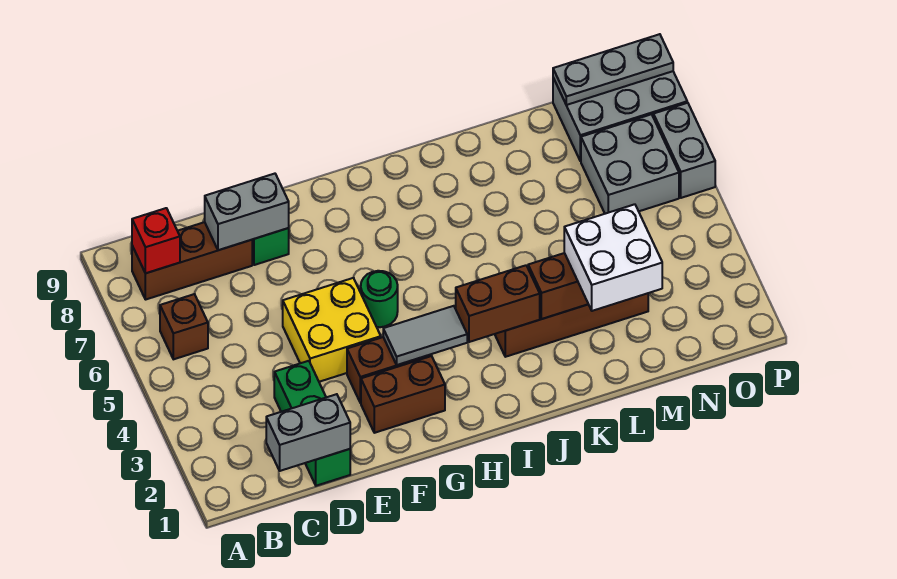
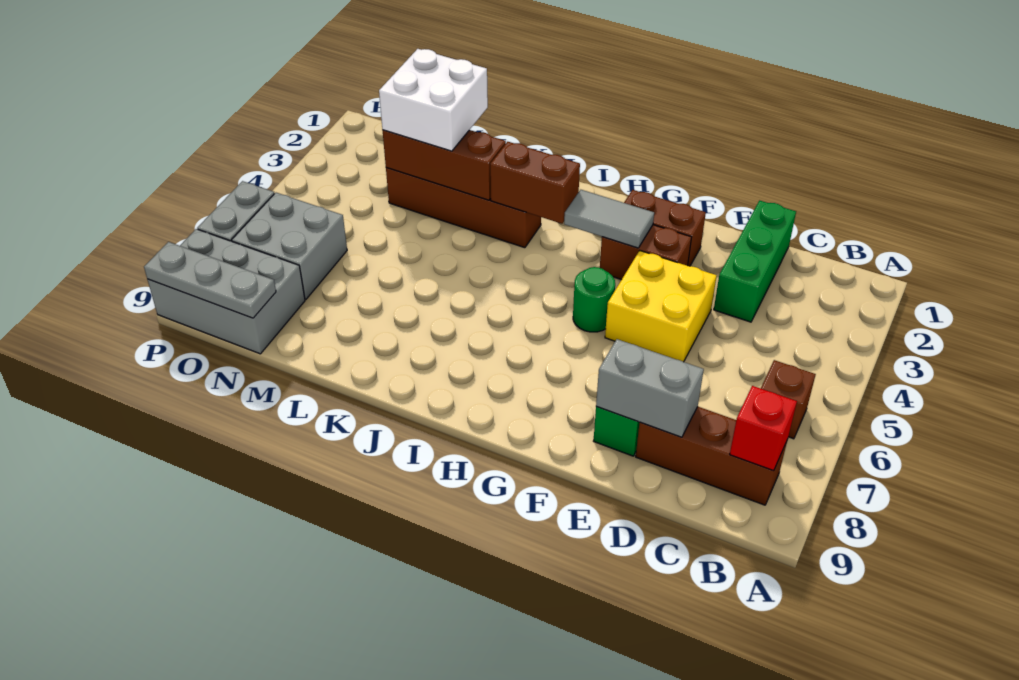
grey 1x2 brick [266,394,350,471] -> none

